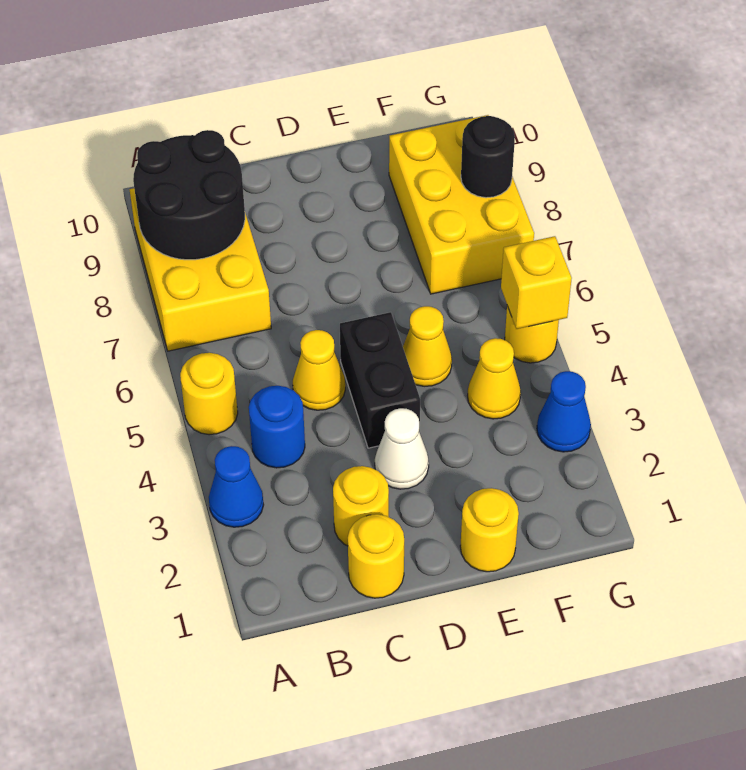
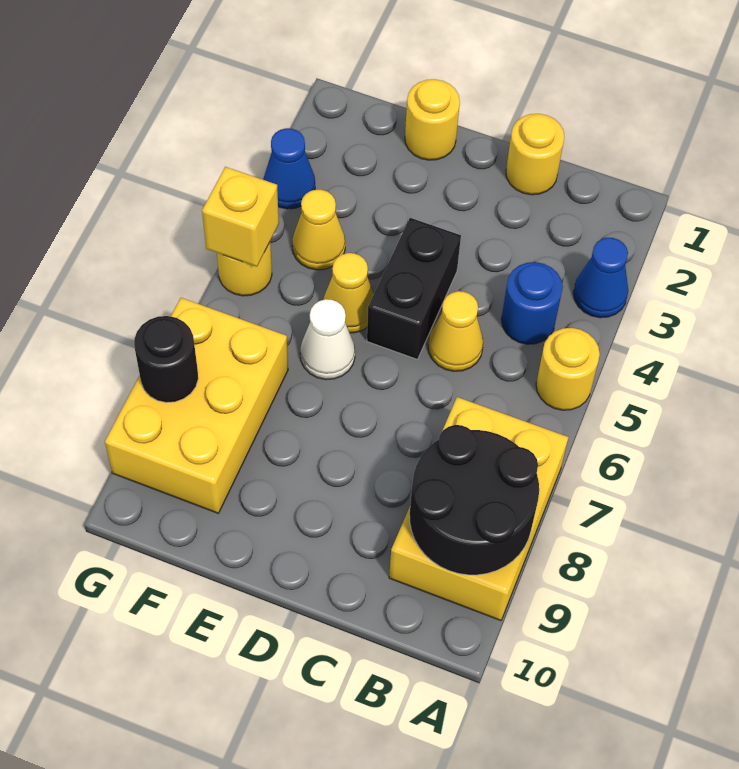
yellow 1x1 round brick [333,466,389,546] -> none
white 1x1 cone [375,408,429,489] -> white 1x1 cone moved to [300,299,355,380]

